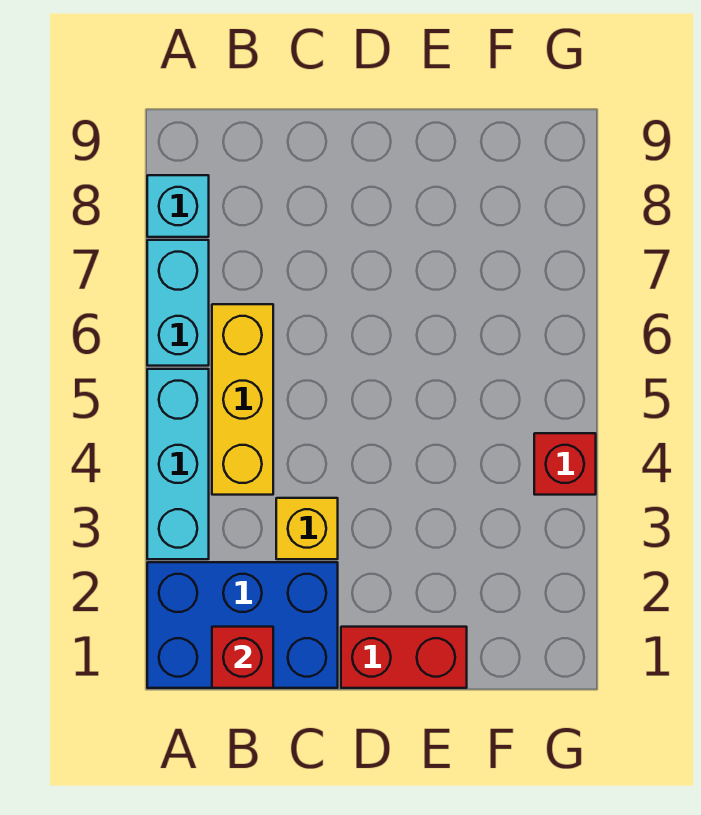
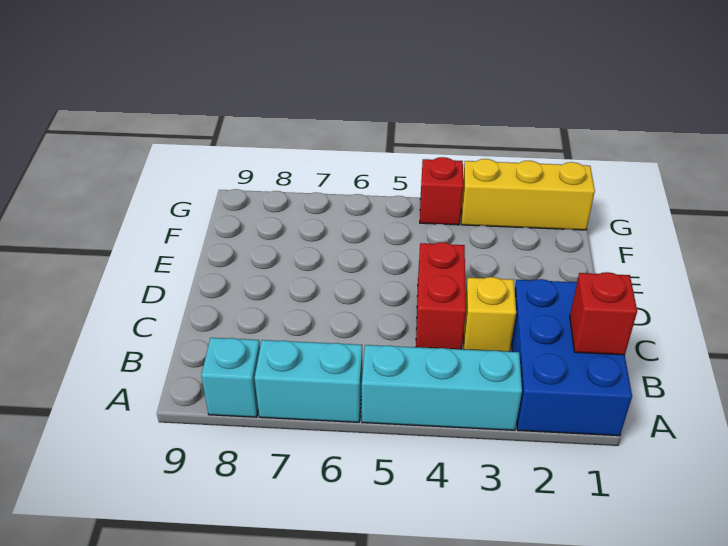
yellow 1x3 brick [212,304,273,495] -> yellow 1x3 brick moved to [461,159,595,230]
red 1x2 brick [341,627,467,688] -> red 1x2 brick moved to [416,242,466,349]

